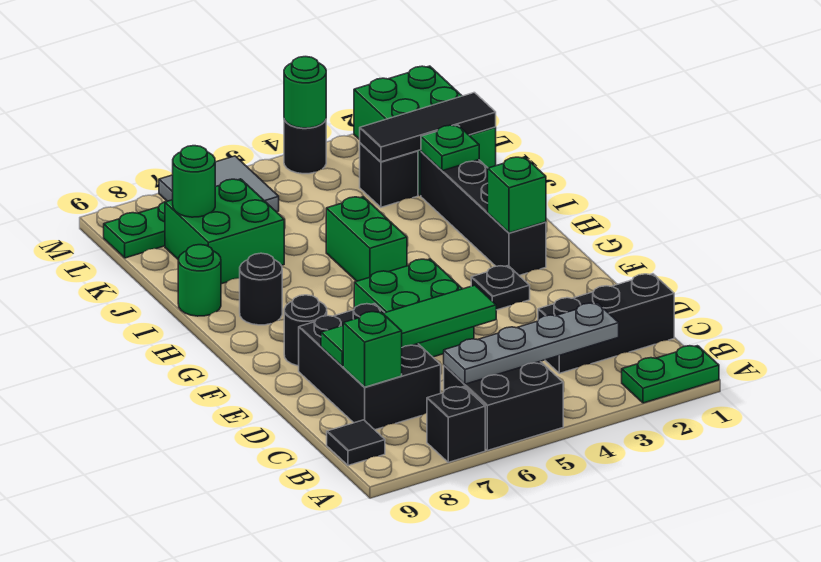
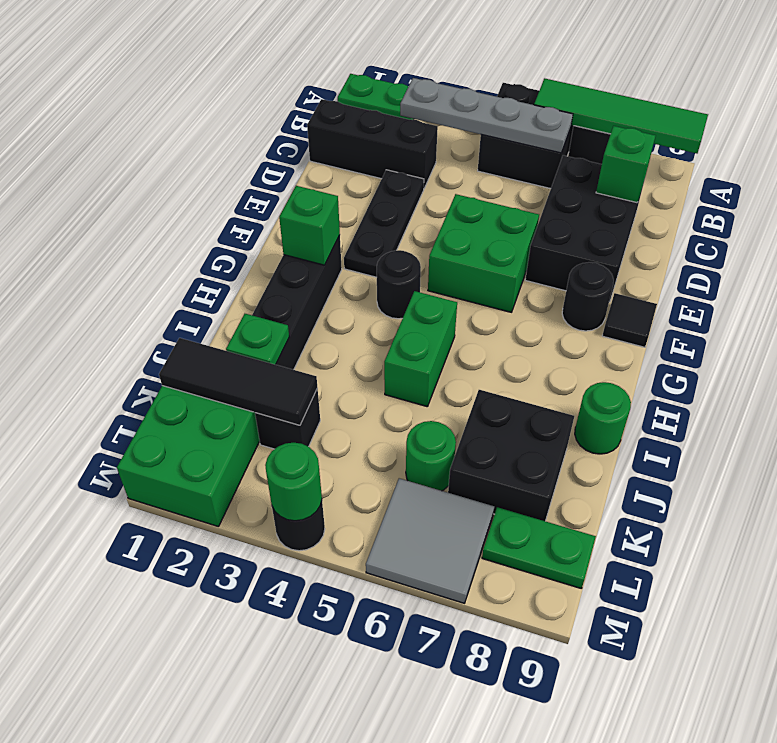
black 1x1 tile [327,420,385,466] -> black 1x1 tile moved to [602,293,657,347]
green 1x4 tile [321,285,496,367] -> green 1x4 tile moved to [534,78,708,153]
black 1x1 plate [471,266,530,310] -> black 1x3 plate [344,170,424,277]
black 1x1 round brick [240,253,282,325] -> black 1x1 round brick moved to [377,250,421,319]
green 2x2 brick [165,179,284,284] -> black 2x2 brick [448,390,574,521]
green 1x1 round brick [173,146,215,217] -> green 1x1 round brick moved to [406,421,456,491]

